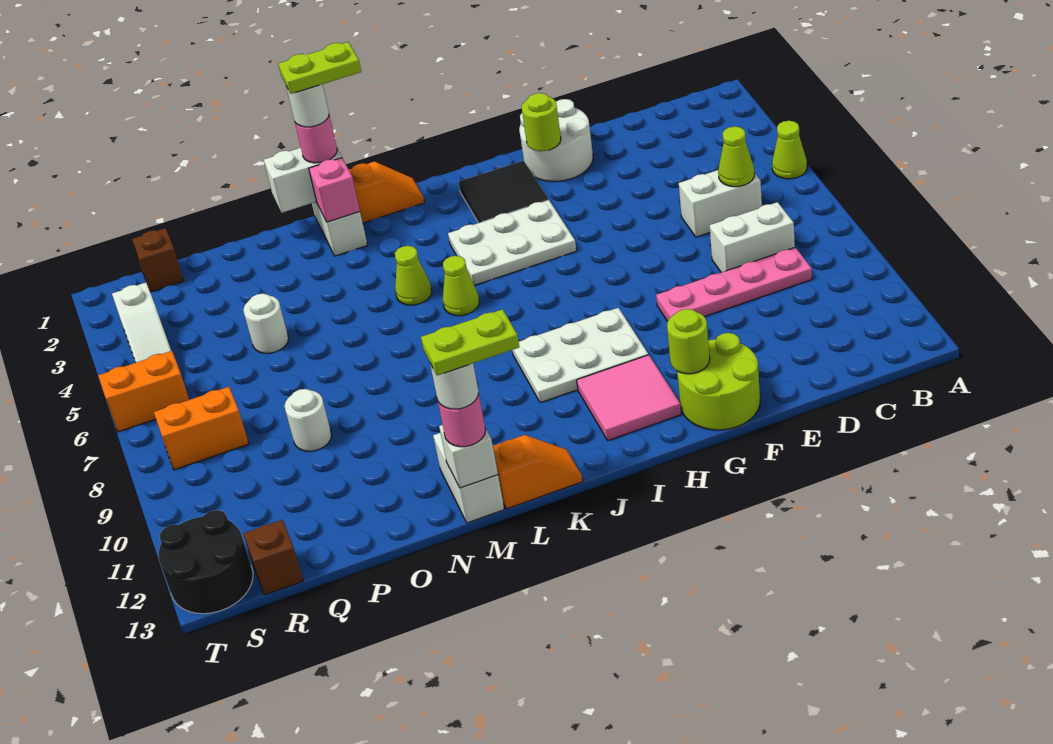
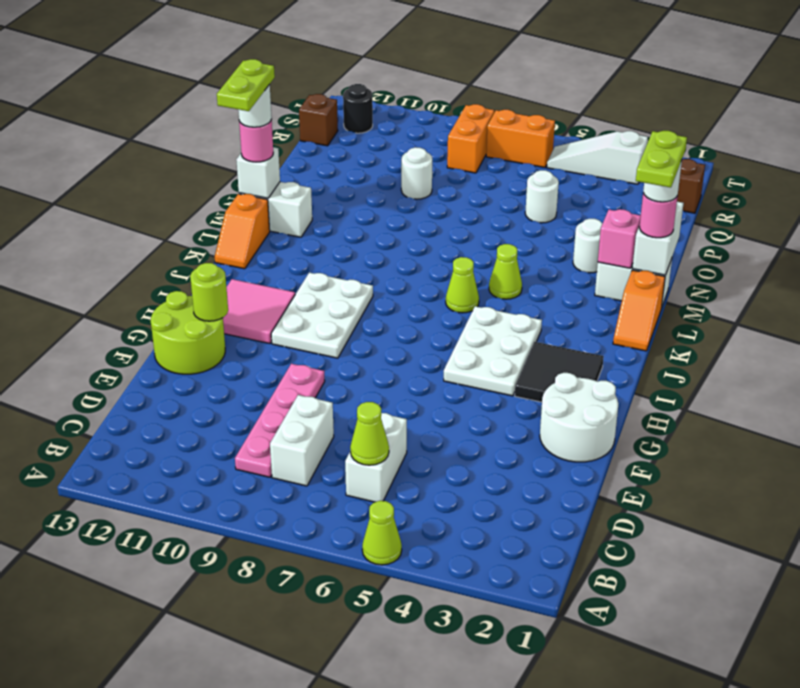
lime 1x1 round brick [522,93,561,151] -> none
none -> white 1x1 round brick [573,219,602,273]
orange 1x2 brick [98,351,189,432] -> orange 1x2 brick turned to [486,110,555,167]
black 2x2 round brick [159,510,253,614] -> black 1x1 round brick [343,84,373,133]

